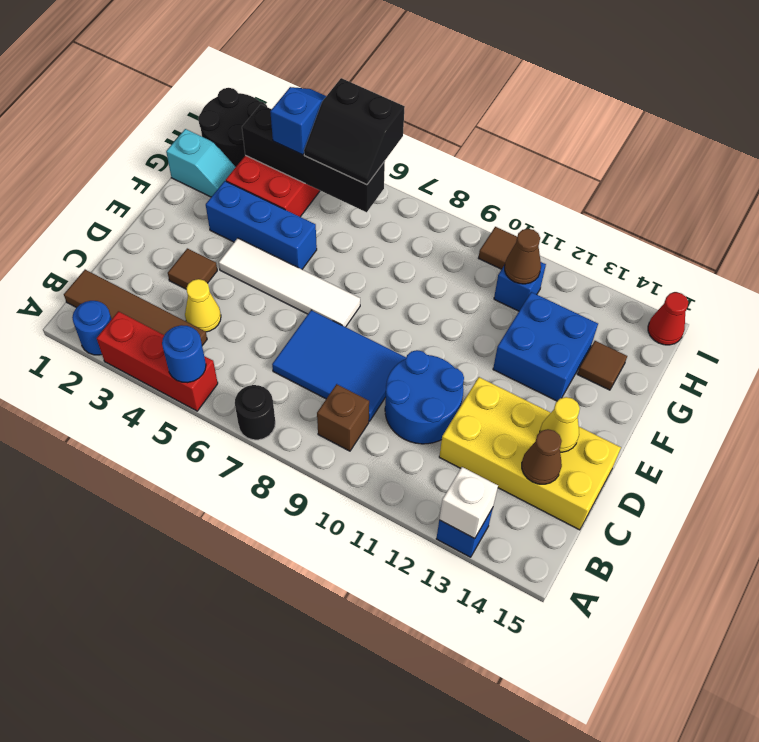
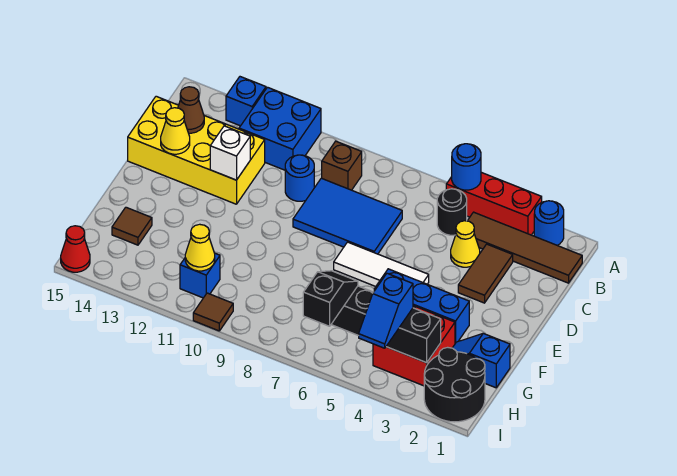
black 1x1 round brick [235,385,275,440] -> black 1x1 round brick moved to [437,189,467,235]
white 1x1 brick [439,467,498,539] -> white 1x1 brick moved to [210,126,250,180]
blue 2x2 round brick [385,350,464,444] -> blue 1x1 round brick [285,155,314,201]
brown 1x1 tile [168,248,217,289] -> brown 1x2 tile [458,244,513,303]
white 1x4 tile [219,238,360,327] -> white 1x3 tile [334,242,429,286]
blue 2x2 brick [493,292,598,401] -> blue 2x2 brick moved to [239,87,321,170]
cyan 1x2 slope [166,129,235,197] -> blue 1x2 slope [453,333,510,388]
black 2x2 slope [304,78,405,185] -> black 1x2 slope [303,271,358,326]
brown 1x1 cone [505,229,541,284] -> yellow 1x1 cone [185,224,215,271]

